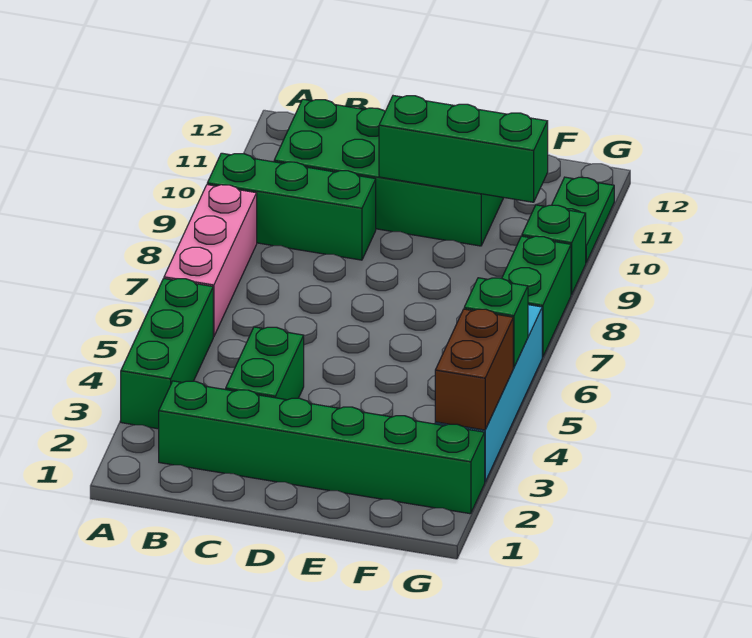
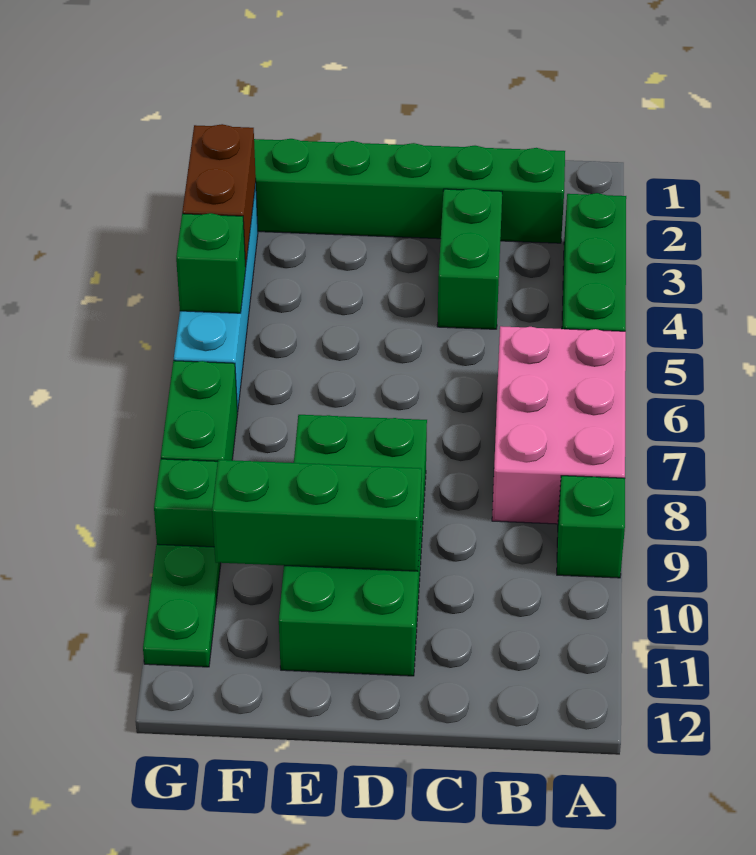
pink 1x3 brick [164,185,257,337] -> pink 2x3 brick [492,326,626,524]
green 1x3 brick [207,153,376,260] -> green 1x1 brick [557,476,625,578]
green 2x4 brick [274,99,504,246] -> green 2x4 brick turned to [279,415,427,676]

